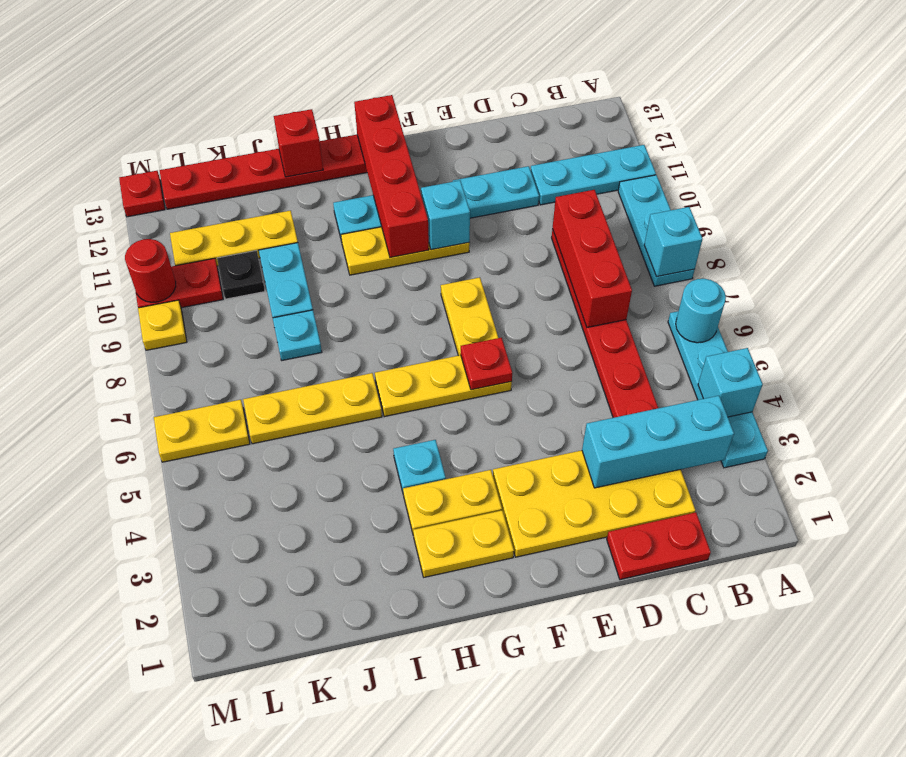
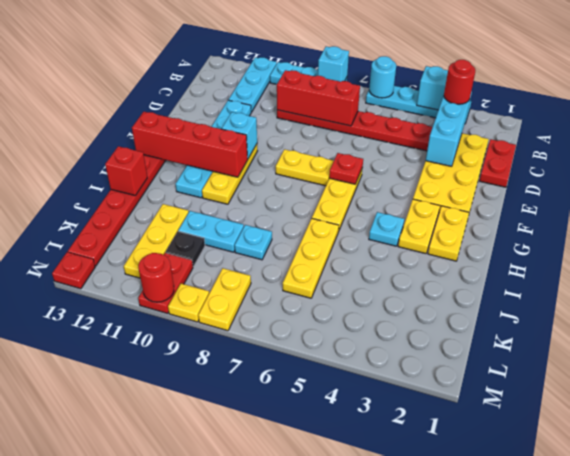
none -> red 1x1 round brick [444,60,475,104]
yellow 1x2 plate [154,400,250,462] -> yellow 1x2 plate moved to [198,268,251,331]

